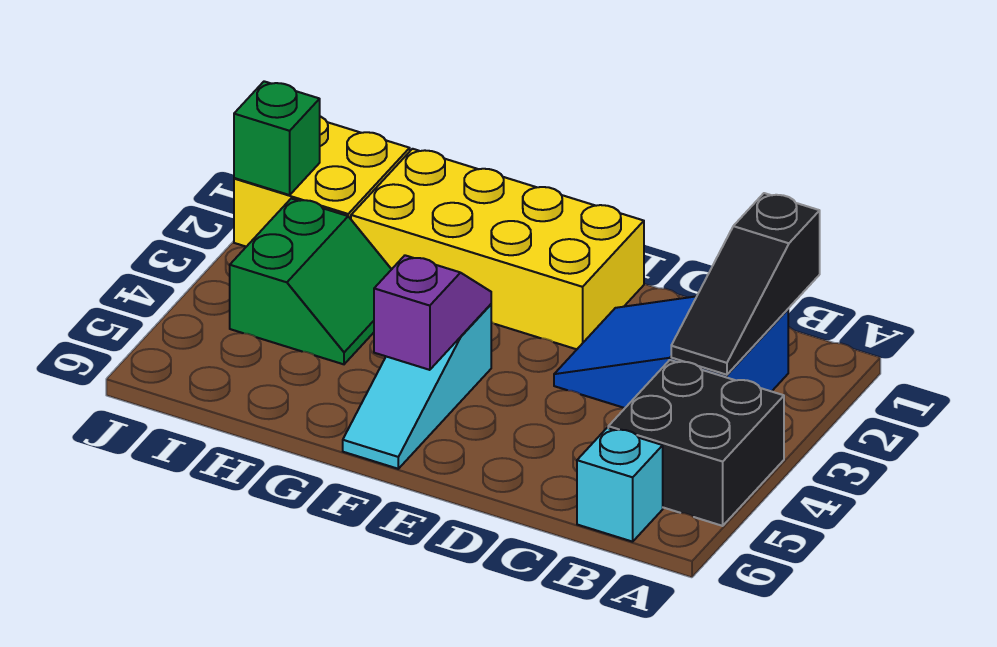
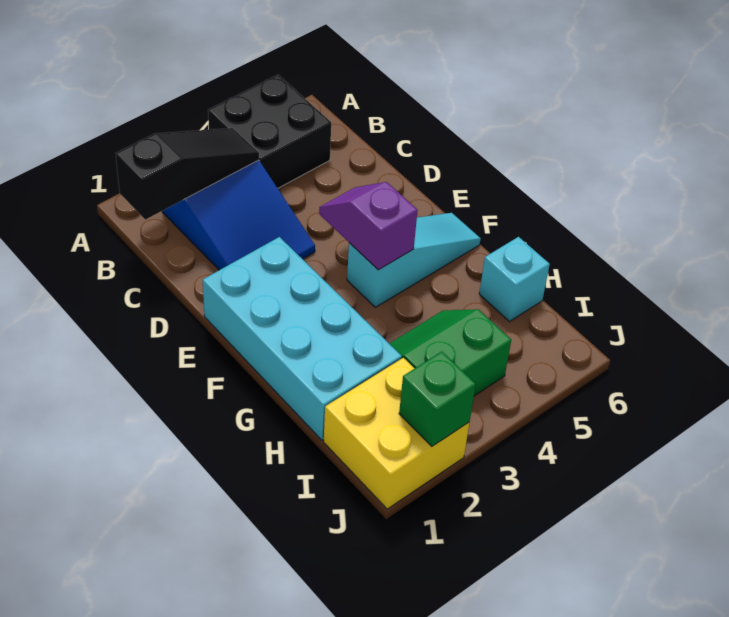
cyan 1x1 brick [577,428,663,542] -> cyan 1x1 brick moved to [479,237,550,322]
yellow 2x4 brick [351,149,644,349] -> cyan 2x4 brick [203,237,402,441]
purple 1x2 slope [374,255,491,370] -> purple 1x2 slope turned to [319,182,418,270]

